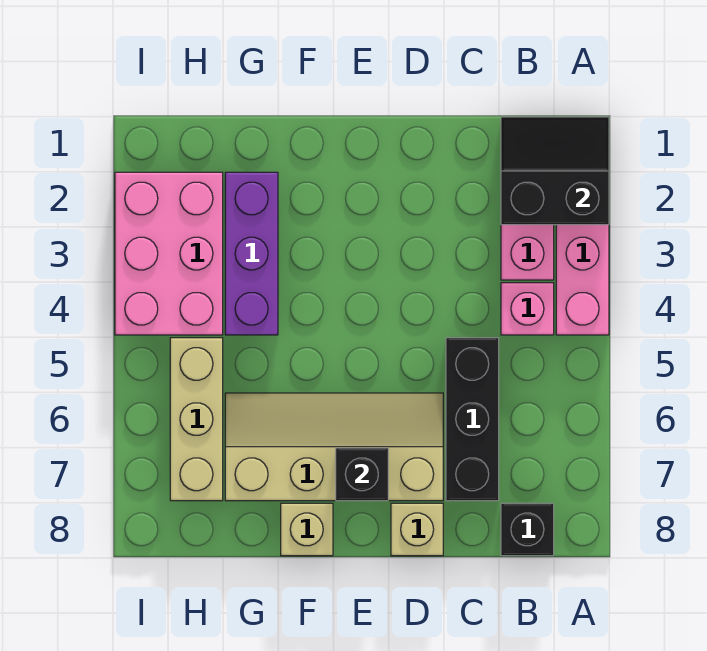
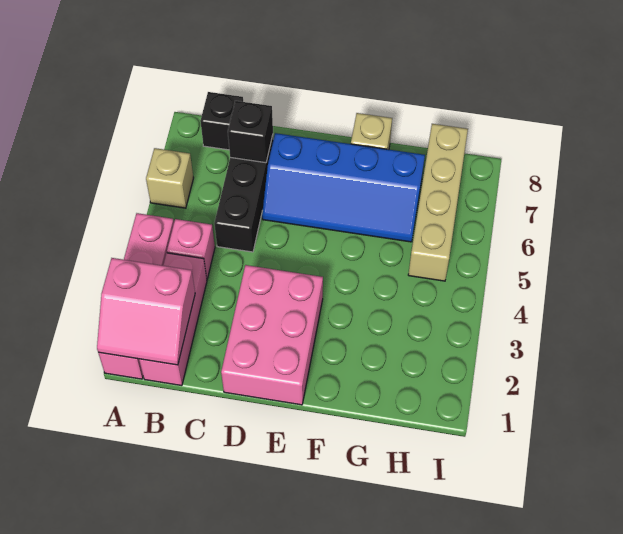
black 2x2 slope [501,117,609,225] -> pink 2x2 slope [97,258,195,365]
tan 2x4 slope [225,393,443,501] -> blue 2x4 slope [262,133,425,242]
tan 1x1 brick [391,503,443,556] -> tan 1x1 brick moved to [146,148,193,208]
black 1x1 brick [336,448,388,501] -> black 1x1 brick moved to [228,101,273,163]
purple 1x3 brick [225,172,278,335] -> none
pink 2x3 brick [115,172,223,335] -> pink 2x3 brick moved to [221,265,323,405]
tan 1x3 brick [170,338,223,501] -> tan 1x4 brick [408,124,468,281]

